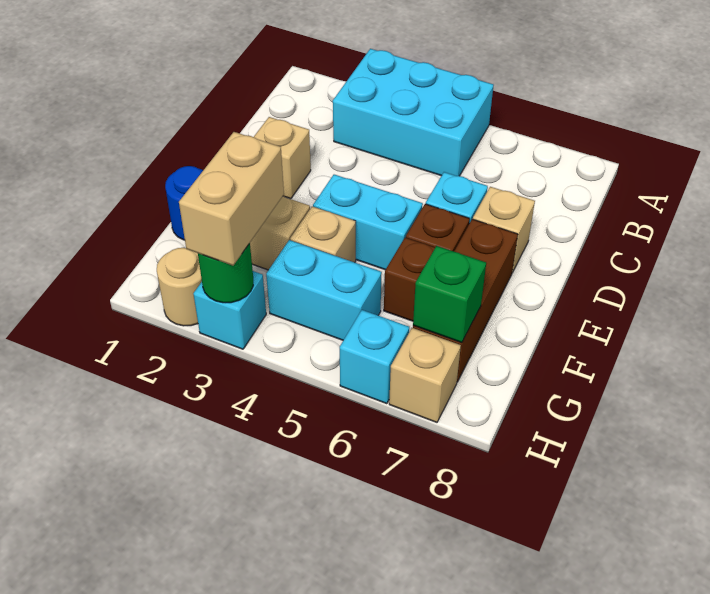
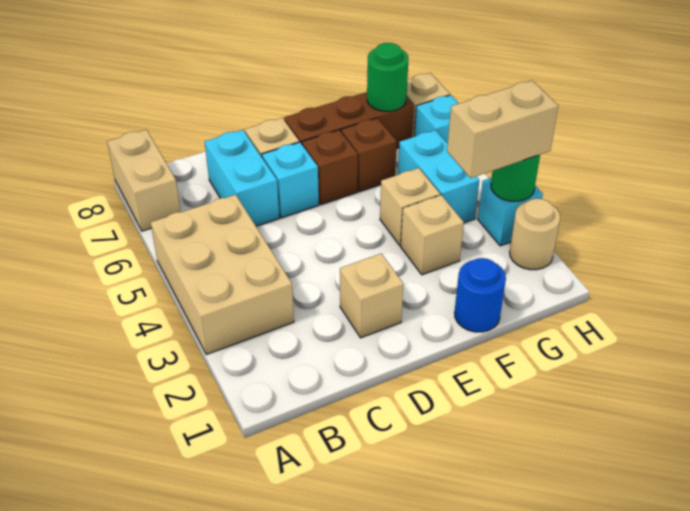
cyan 2x3 brick [333,49,494,176] -> tan 2x3 brick [151,195,294,355]
none -> tan 1x2 brick [107,130,181,231]
cyan 1x2 brick [313,175,423,270] -> cyan 1x2 brick moved to [205,130,279,226]
green 1x1 brick [413,246,486,343] -> green 1x1 round brick [367,43,408,111]

